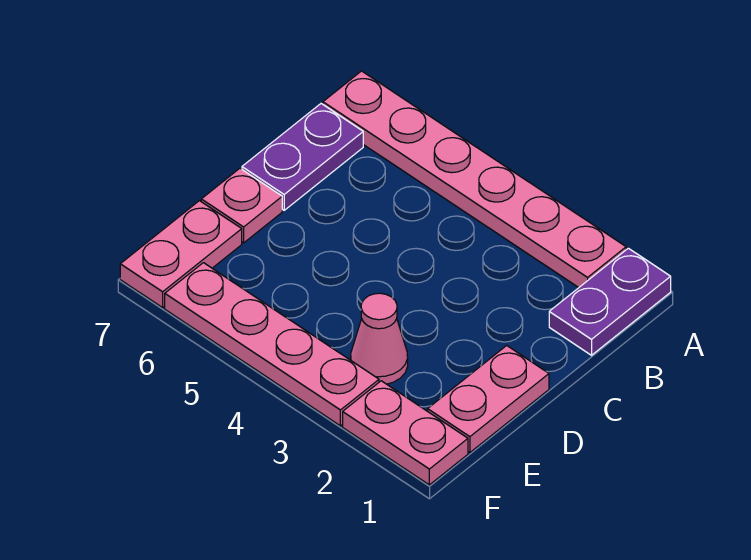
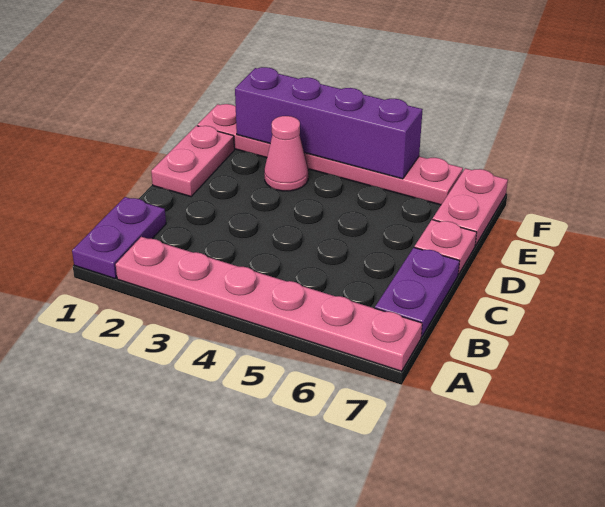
none -> purple 1x4 brick [235,67,423,179]

